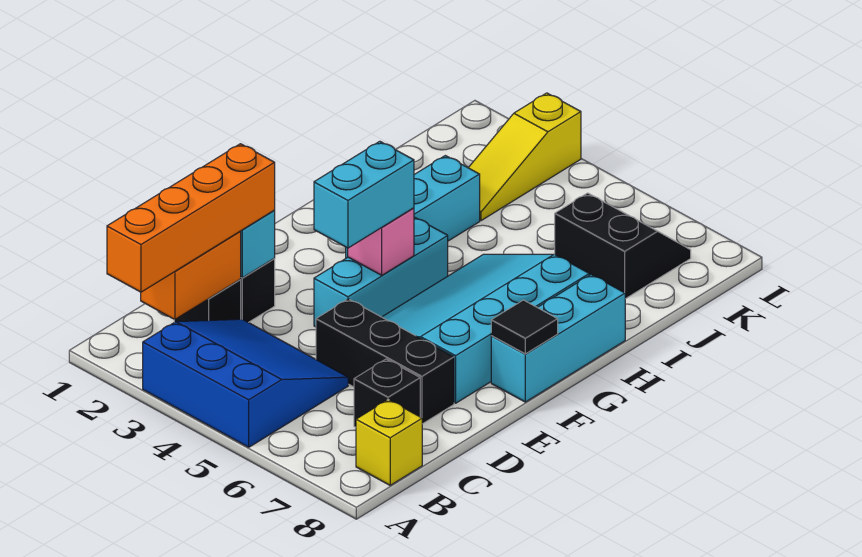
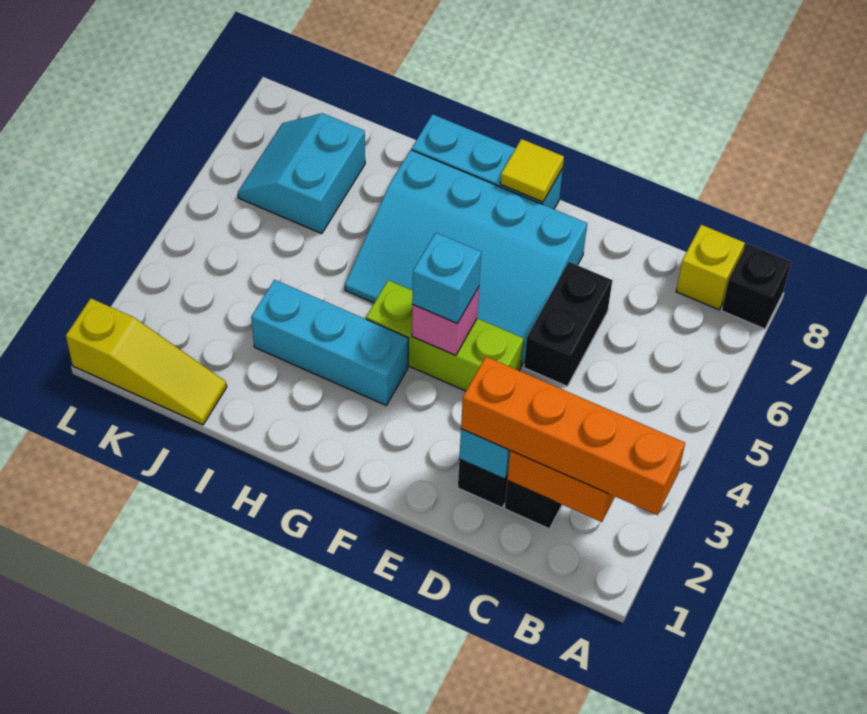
blue 3x3 slope [143,319,348,447] -> none
black 1x1 brick [354,359,420,427] -> black 1x1 brick moved to [722,244,791,329]
black 1x3 brick [316,299,454,424] -> black 1x2 brick [524,262,612,386]
cyan 1x3 brick [314,217,448,327] -> lime 1x3 brick [366,280,524,391]
cyan 1x2 brick [314,141,414,248] -> cyan 1x1 brick [412,233,481,323]
black 1x1 tile [491,300,558,354] -> yellow 1x1 tile [500,139,564,202]
yellow 1x3 slope [468,93,581,221] -> yellow 1x3 slope moved to [66,298,227,425]
black 2x2 slope [555,193,691,299] -> cyan 2x2 slope [238,113,365,234]

